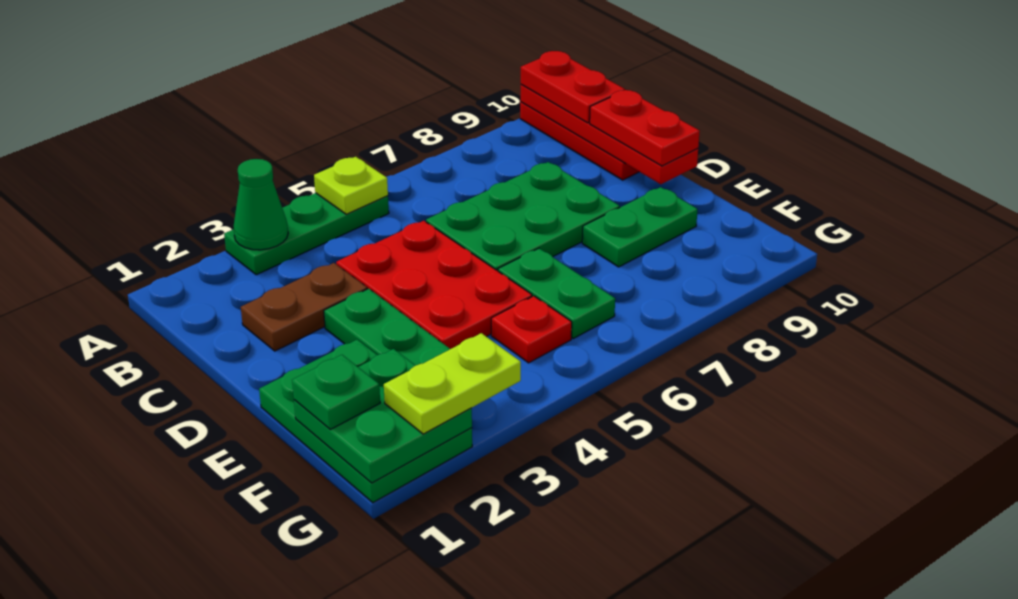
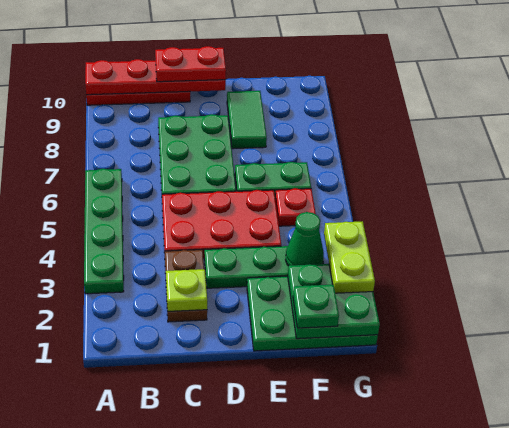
green 1x3 plate [224,193,389,275] -> green 1x4 plate [84,169,124,294]
green 1x1 cone [233,159,288,250] -> green 1x1 cone moved to [286,212,324,266]
lime 1x1 plate [314,157,388,214] -> lime 1x1 plate moved to [166,269,207,311]
red 1x2 plate [521,51,625,123] -> none
green 1x2 plate [582,187,698,267] -> green 1x2 tile [227,91,267,149]

